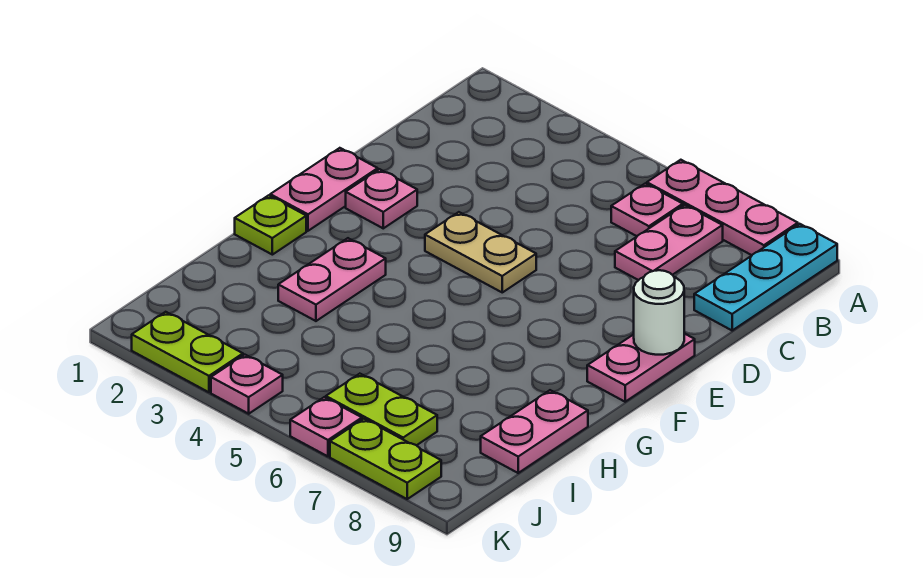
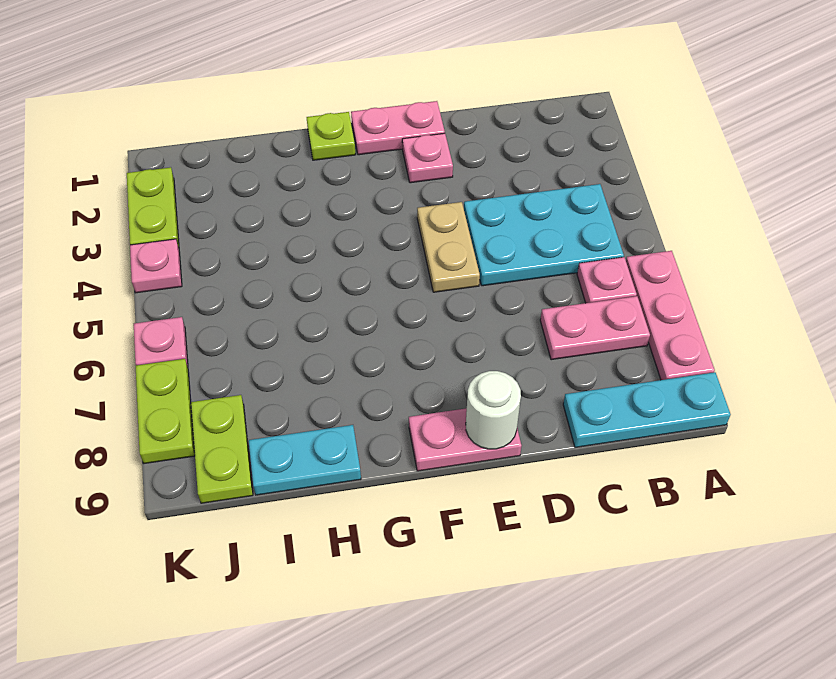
none -> cyan 2x3 plate [464,184,624,286]
pink 1x2 plate [278,238,386,321] -> none
pink 1x2 plate [481,390,588,473] -> cyan 1x2 plate [249,425,361,495]
lime 1x2 plate [326,374,437,445] -> lime 1x2 plate moved to [191,395,253,503]

